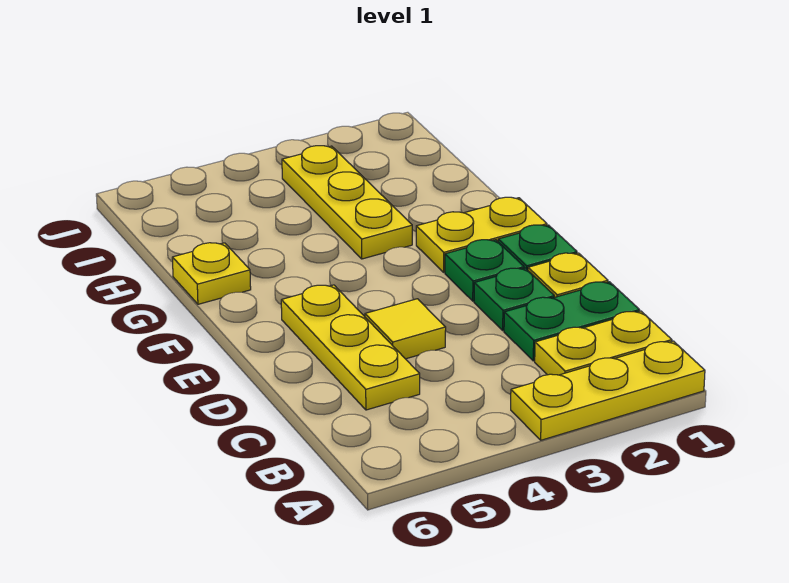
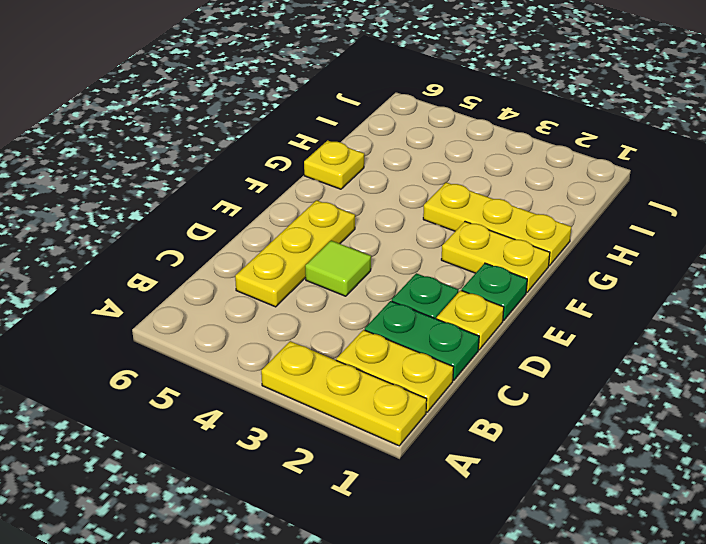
yellow 1x1 tile [365,299,446,359] -> lime 1x1 tile [305,241,371,296]
green 1x1 plate [445,240,524,301] -> none
yellow 1x3 plate [282,146,412,259] -> yellow 1x3 plate turned to [423,182,571,266]

